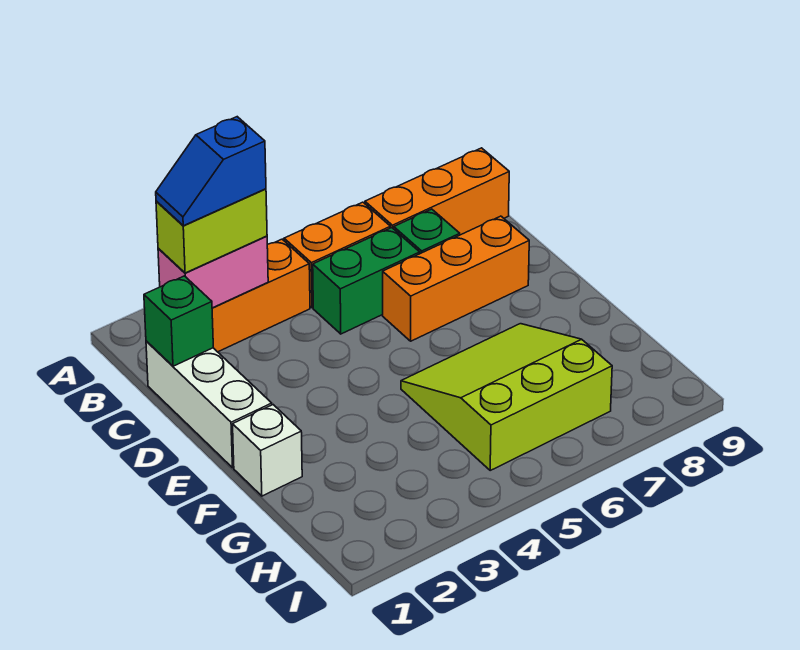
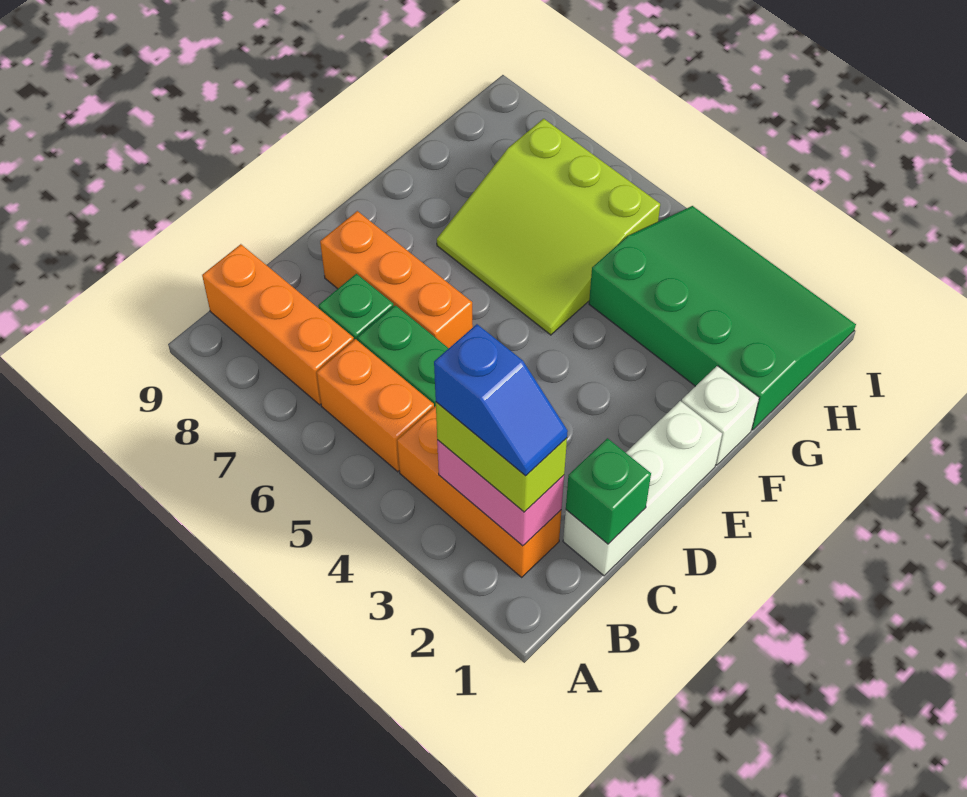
none -> green 3x4 slope [589,206,856,430]

